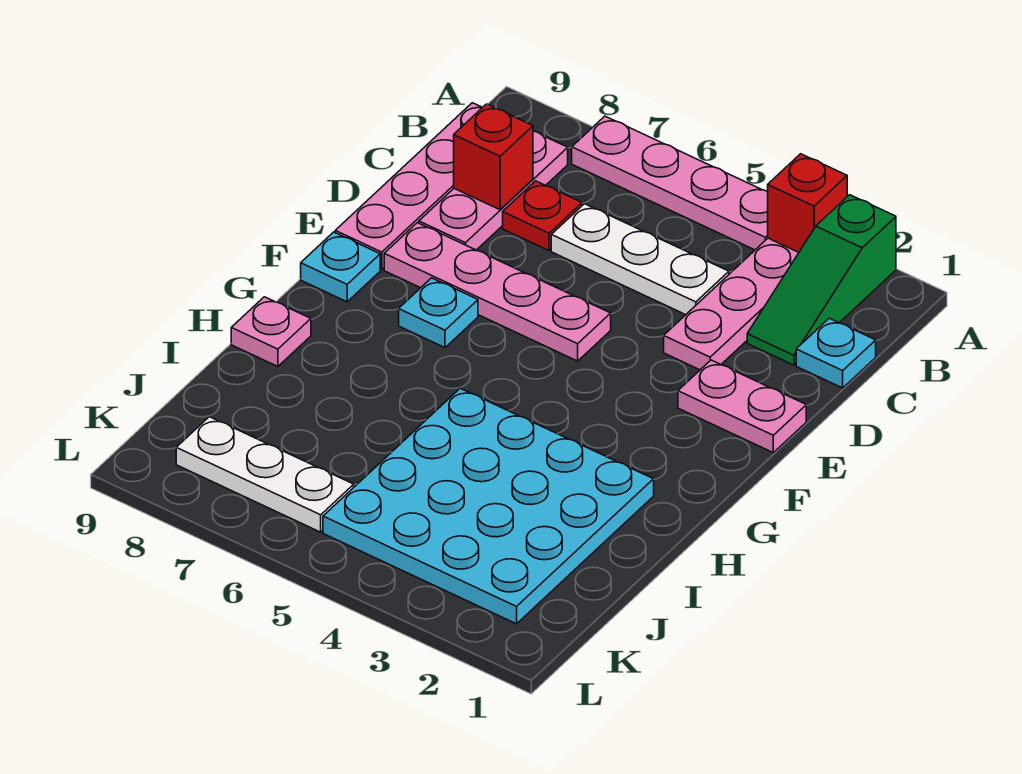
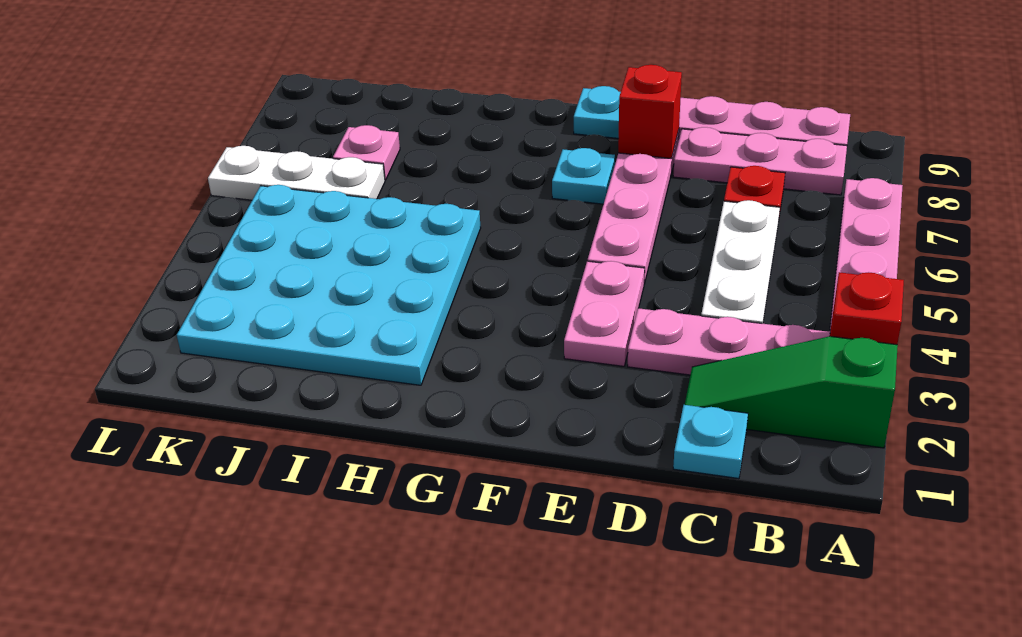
red 1x1 brick [454,104,533,210] -> red 1x1 brick moved to [618,65,682,159]
pink 1x2 plate [678,360,806,453] -> pink 1x2 plate moved to [564,261,645,366]
pink 1x1 plate [231,297,311,367] -> pink 1x1 plate moved to [333,125,400,180]
white 1x3 plate [176,417,354,532] -> white 1x3 plate turned to [208,146,385,200]

